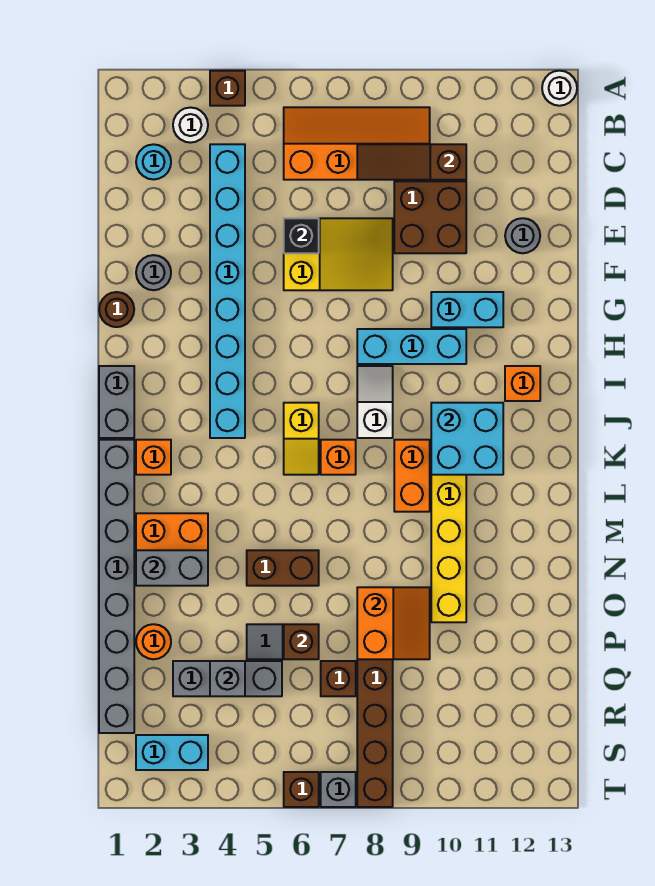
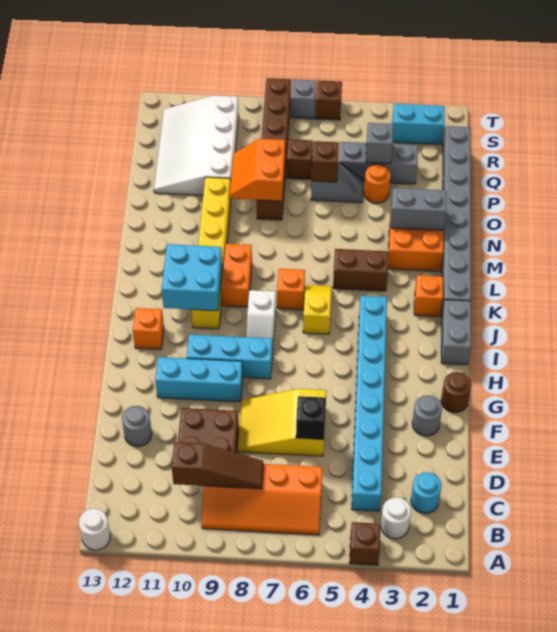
cyan 1x2 brick [431,292,503,327] -> cyan 1x3 brick [155,357,243,402]
brown 1x2 brick [247,550,319,586] -> brown 1x2 brick moved to [333,249,388,291]
orange 1x1 round brick [136,624,171,659] -> orange 1x1 round brick moved to [364,164,391,203]
none -> white 3x4 slope [154,95,239,195]

